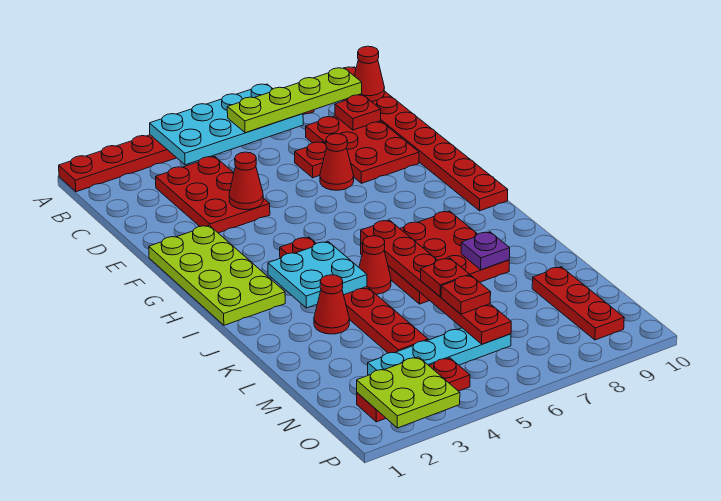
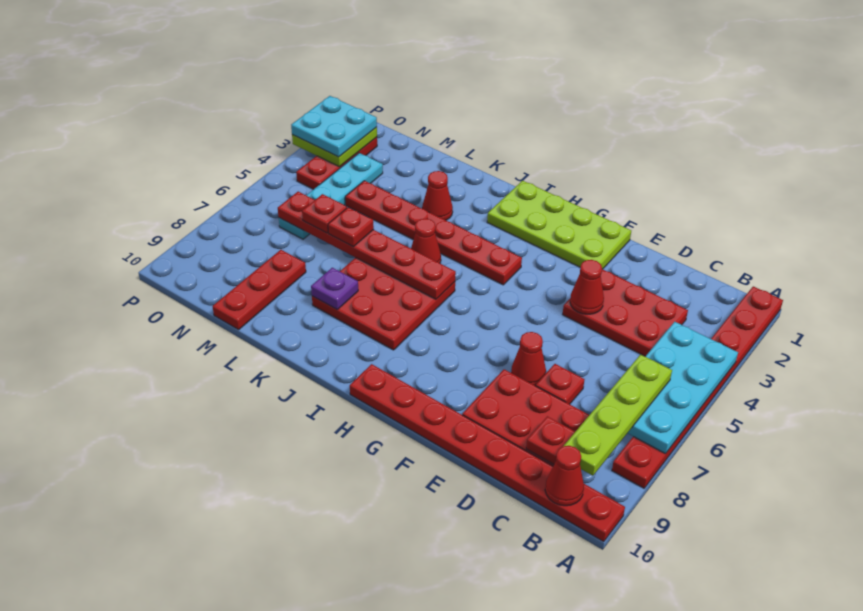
cyan 2x2 plate [268,242,367,308] -> cyan 2x2 plate moved to [291,96,377,157]
red 1x3 plate [532,267,624,340] -> red 1x3 plate turned to [213,250,306,330]

